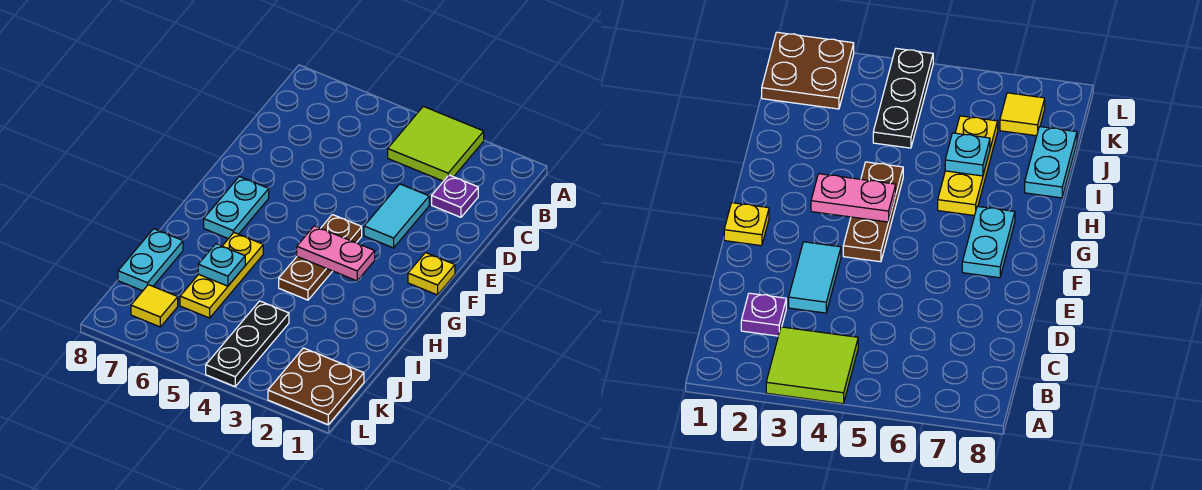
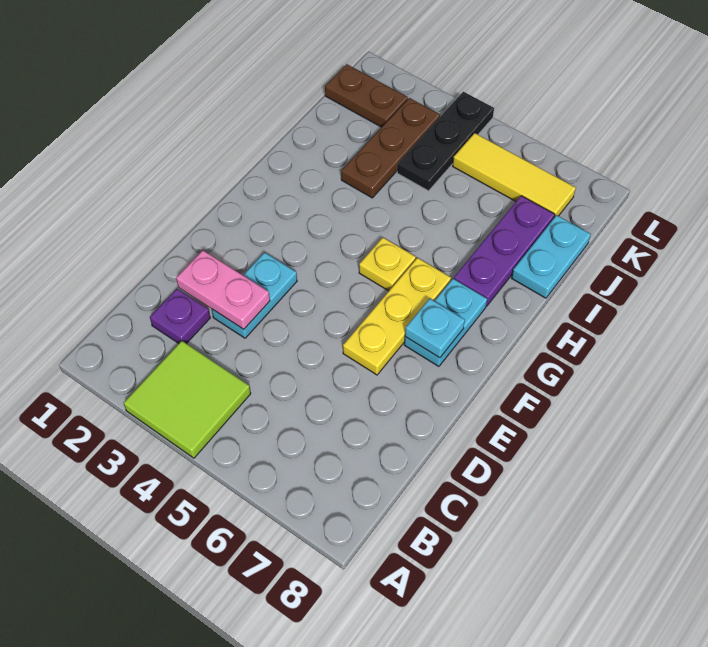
cyan 1x2 tile [364,184,429,248] -> cyan 1x2 plate [212,252,297,338]
yellow 1x1 plate [408,253,455,295] -> yellow 1x1 plate moved to [359,238,416,291]
brown 1x3 plate [279,215,362,300] -> brown 1x3 plate moved to [341,98,440,198]
pink 1x2 plate [297,226,375,281] -> pink 1x2 plate moved to [176,250,270,329]
yellow 1x3 plate [180,233,263,318] -> yellow 1x3 plate moved to [343,258,451,375]
none -> purple 1x3 plate [454,196,555,306]
cyan 1x1 plate [198,244,245,286] -> cyan 1x1 plate moved to [405,299,465,358]
brown 2x2 plate [268,348,364,424] -> brown 1x2 plate [325,64,408,127]
yellow 1x1 tile [131,285,178,327] -> yellow 1x3 tile [453,133,576,218]

